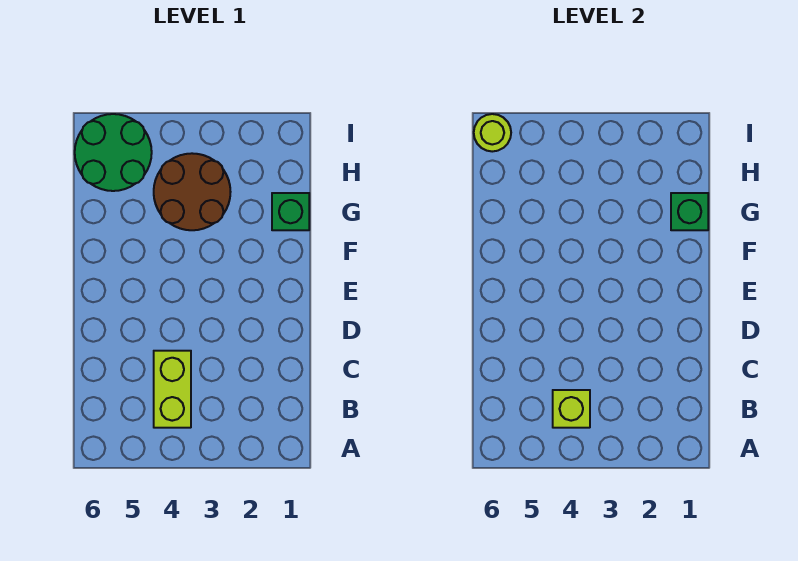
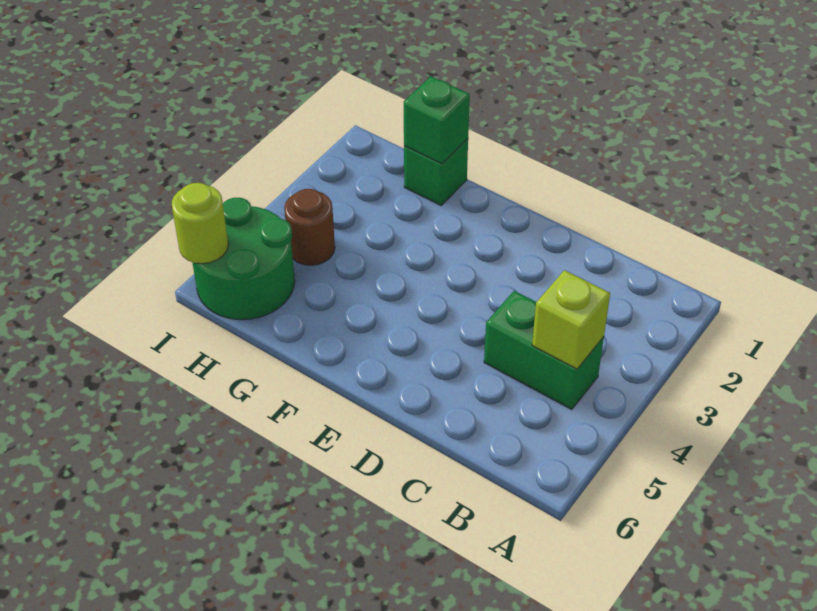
lime 1x2 brick [154,351,191,428] -> green 1x2 brick [484,291,604,410]
brown 2x2 round brick [154,153,230,230] -> brown 1x1 round brick [284,189,335,265]

